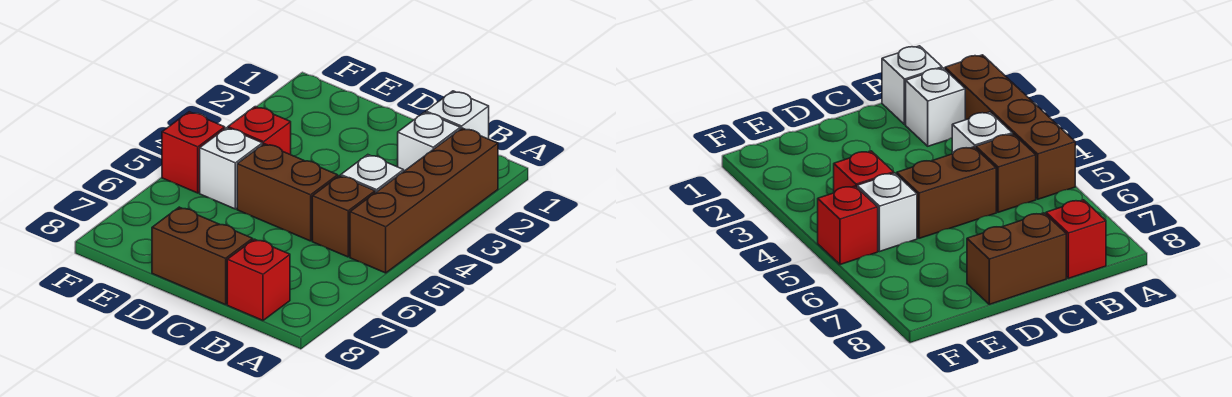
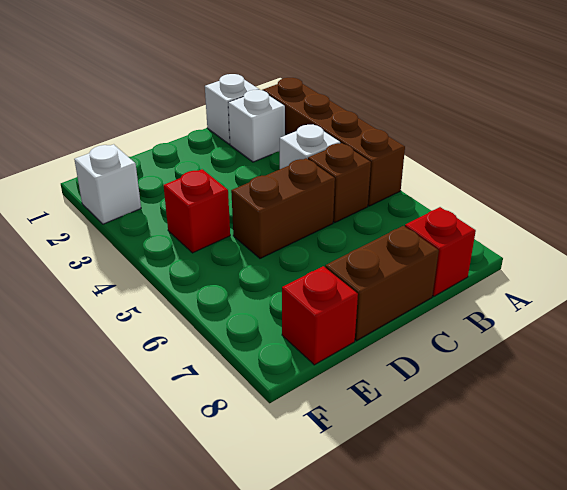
white 1x1 brick [200,128,262,209] -> white 1x1 brick moved to [74,144,141,224]
red 1x1 brick [162,112,225,193] -> red 1x1 brick moved to [282,266,358,365]

